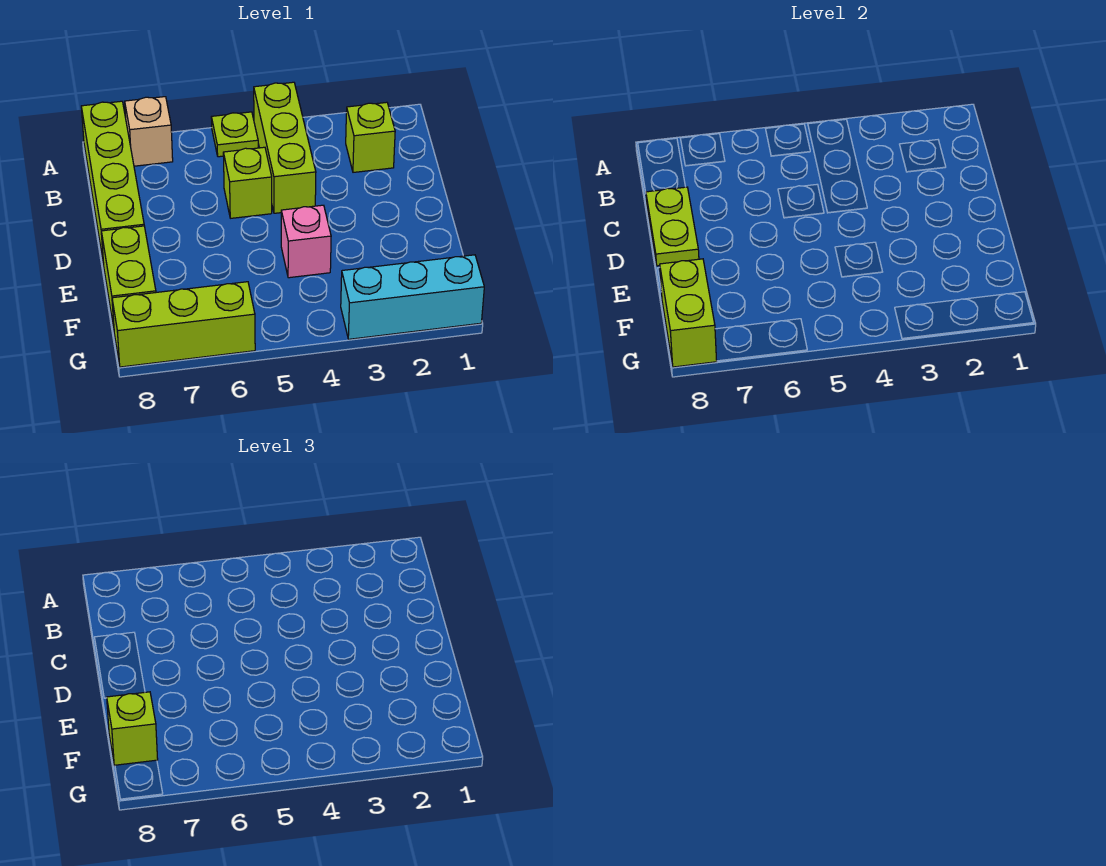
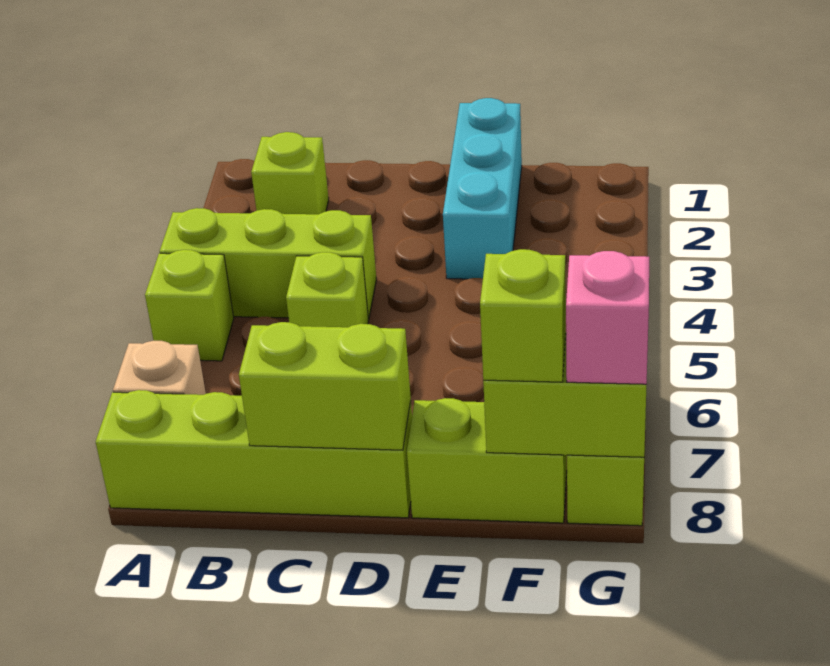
lime 1x1 plate [211,112,258,157] -> lime 1x1 brick [145,250,234,361]
lime 1x2 plate [646,187,699,266] -> lime 1x2 brick [239,322,411,450]
pink 1x1 brick [281,205,331,278] -> pink 1x1 brick moved to [566,251,649,384]
cyan 1x3 brick [341,255,484,339] -> cyan 1x3 brick moved to [443,98,522,279]

